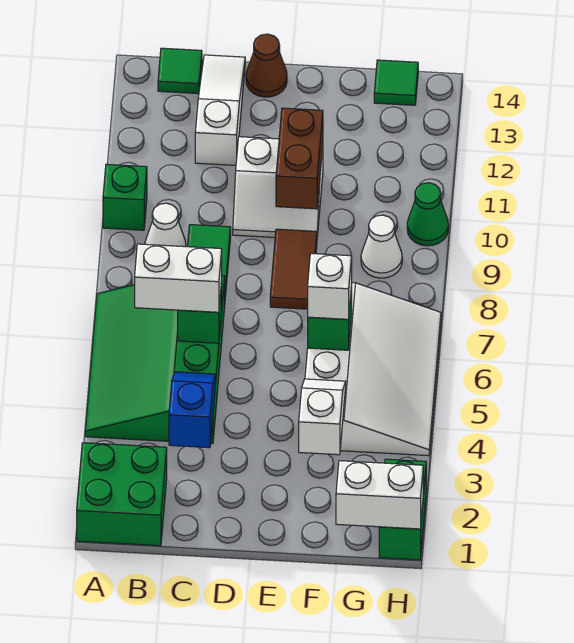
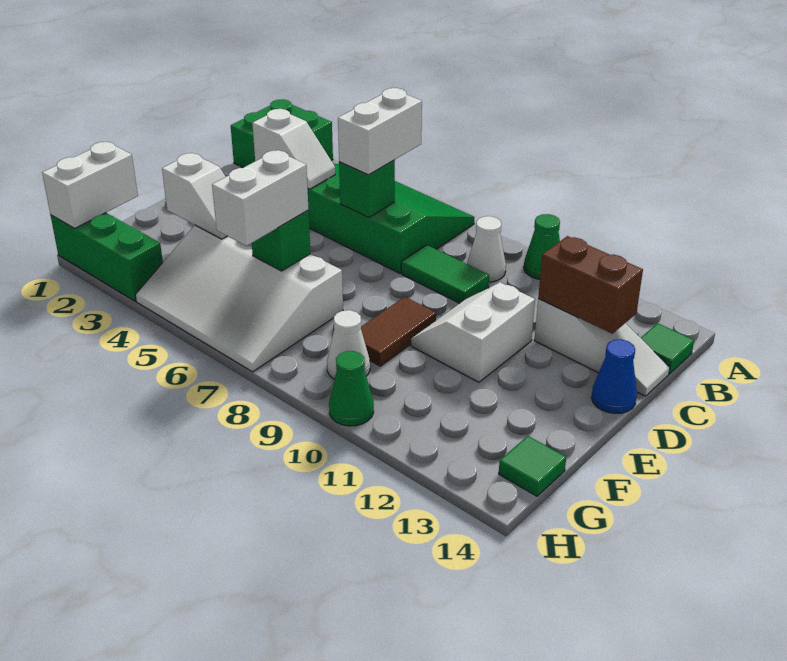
green 1x1 brick [103,164,147,230] -> green 1x1 cone [524,214,560,279]
blue 1x2 slope [169,372,216,448] -> white 1x2 slope [252,109,335,189]
brown 1x1 cone [246,34,287,97] -> blue 1x1 cone [591,339,637,413]
brown 1x2 tile [270,229,317,309] -> brown 1x2 tile turned to [361,297,436,366]
brown 1x2 brick [276,108,323,209] -> brown 1x2 brick moved to [538,236,643,334]
white 1x1 brick [308,254,352,319] -> white 1x2 brick [212,150,309,246]
green 1x2 brick [379,459,426,560] -> green 1x3 brick [51,213,163,301]

